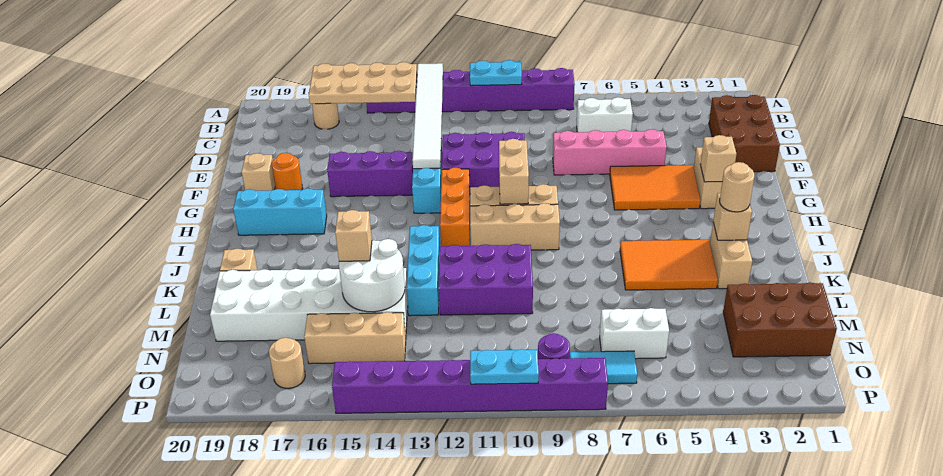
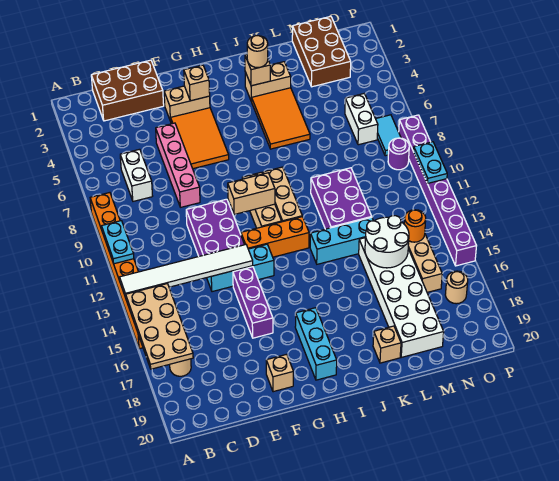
purple 1x8 brick [366,68,575,113] -> orange 1x8 brick [90,193,143,349]
orange 1x1 round brick [272,153,303,190] -> orange 1x1 round brick moved to [404,210,426,242]
tan 1x1 brick [335,210,372,261] -> none

